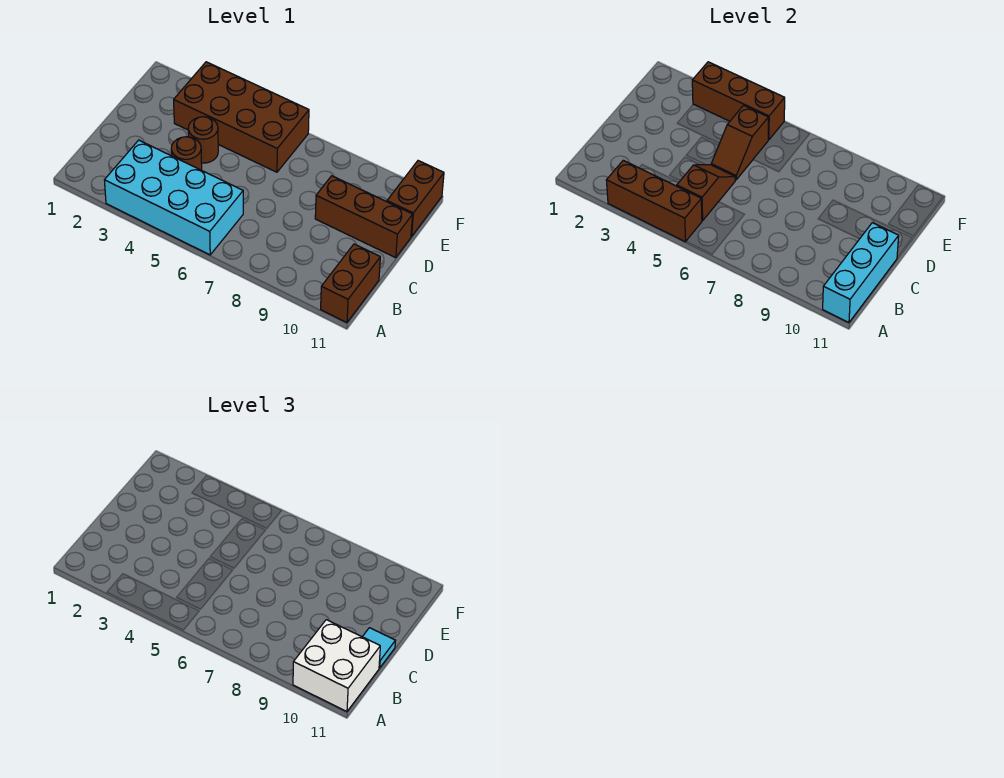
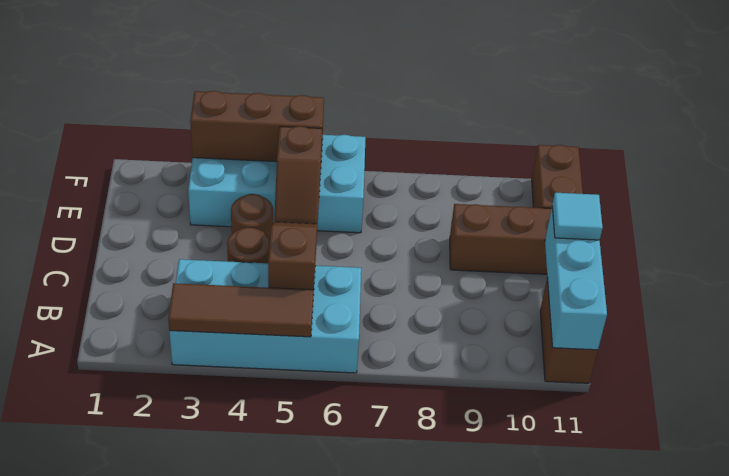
brown 1x3 brick [606,160,702,242] -> brown 1x3 tile [168,283,313,337]
white 2x2 brick [293,620,380,711] -> none
brown 2x4 brick [174,62,309,172] -> cyan 2x4 brick [188,135,365,233]

